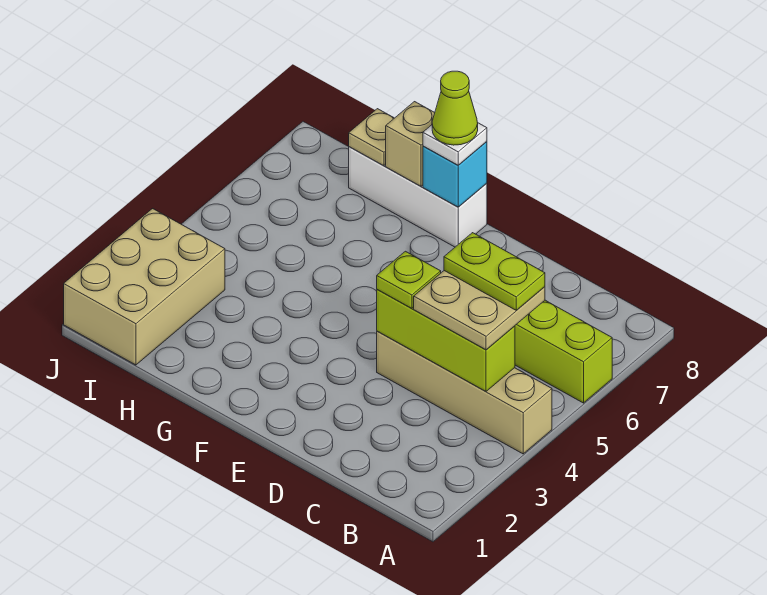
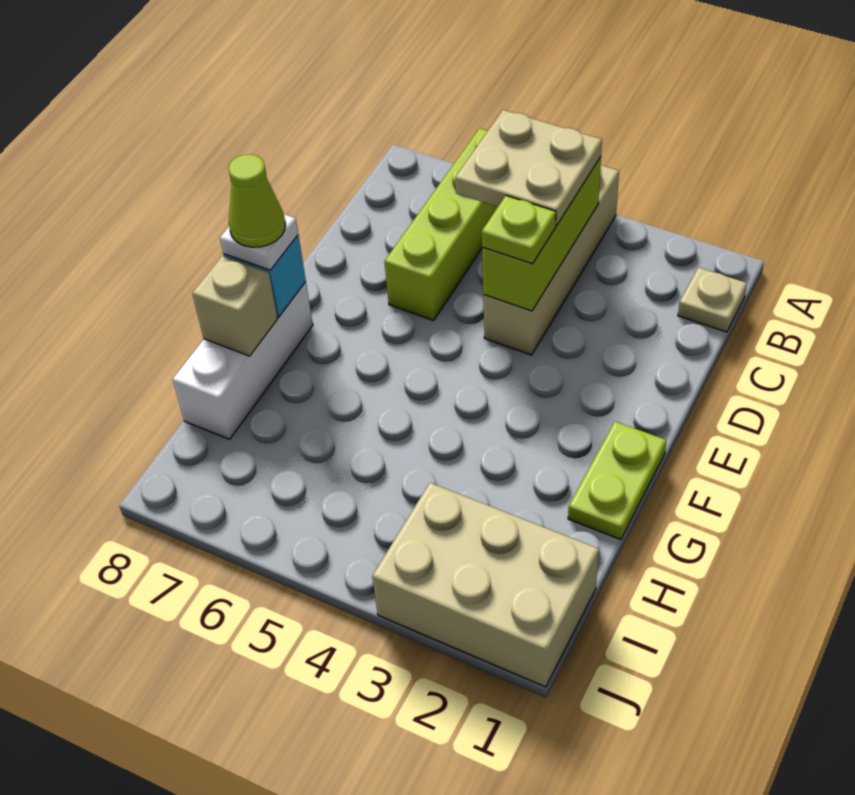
lime 1x2 plate [444,233,545,310] -> lime 1x2 plate moved to [568,422,667,540]
tan 1x1 plate [349,109,394,166] -> tan 1x1 plate moved to [678,267,747,332]

